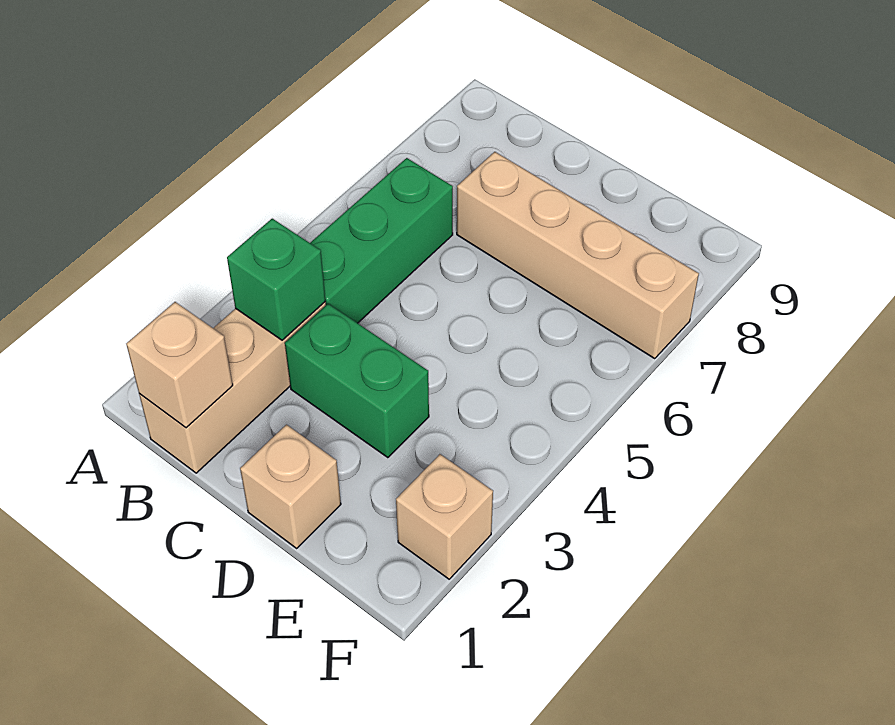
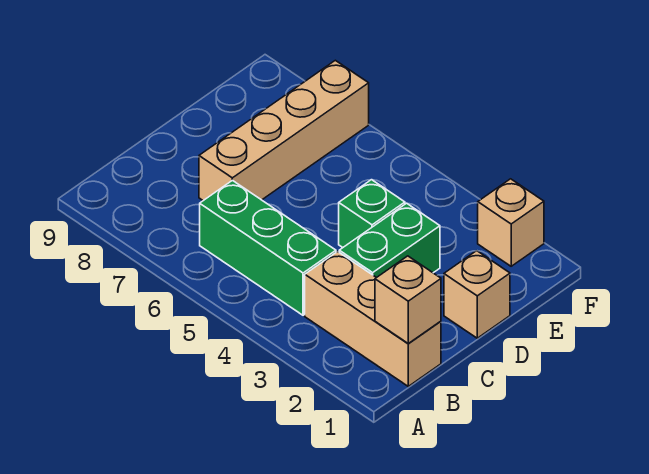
green 1x1 brick [227,219,325,340] -> green 1x1 brick moved to [339,180,405,247]

